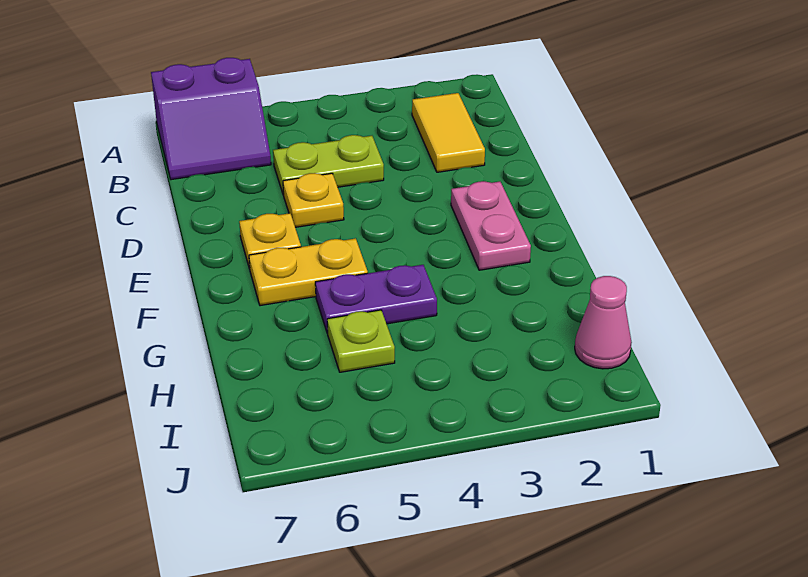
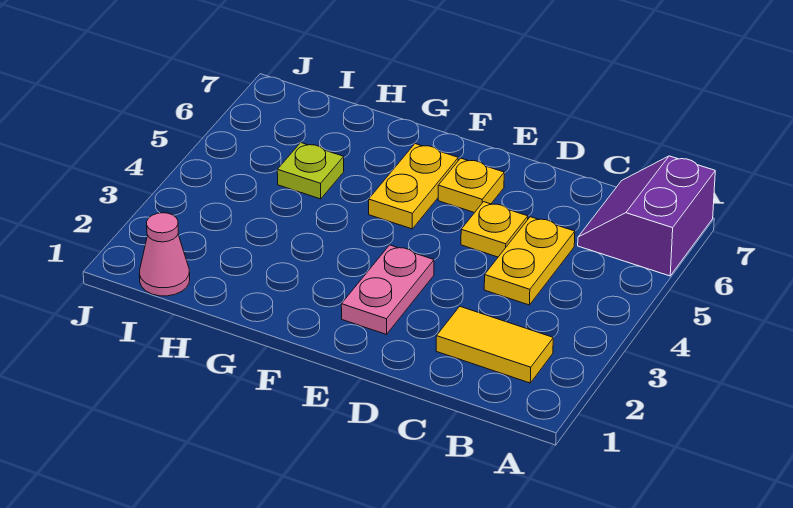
lime 1x2 plate [273,135,384,195] -> yellow 1x2 plate [484,217,575,305]
pink 1x2 plate [451,181,531,270] -> pink 1x2 plate turned to [341,245,434,335]
purple 1x2 plate [315,265,437,333] -> none

